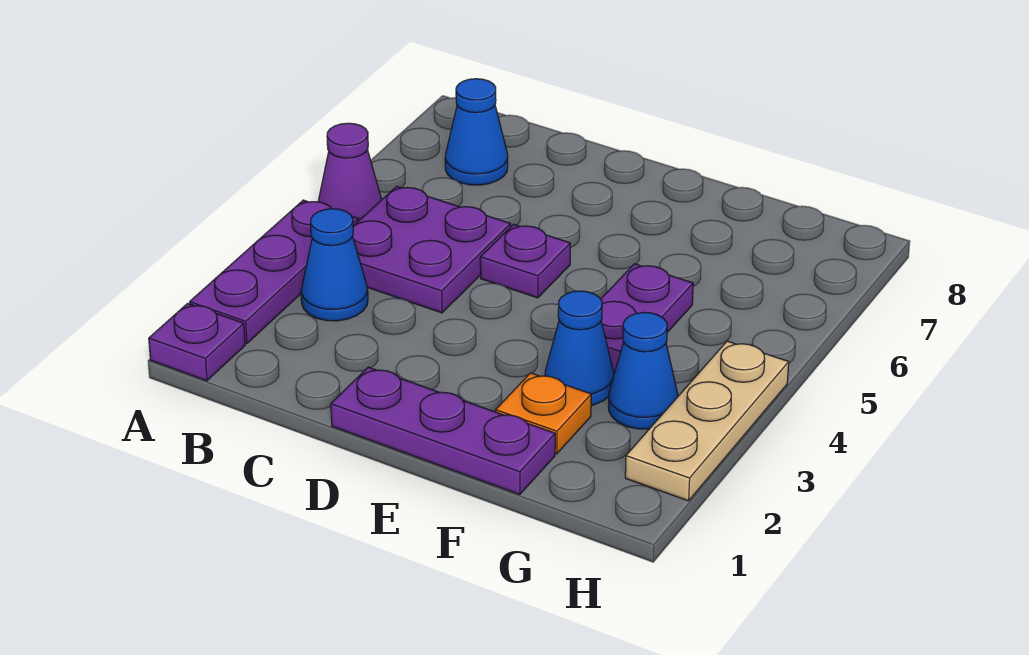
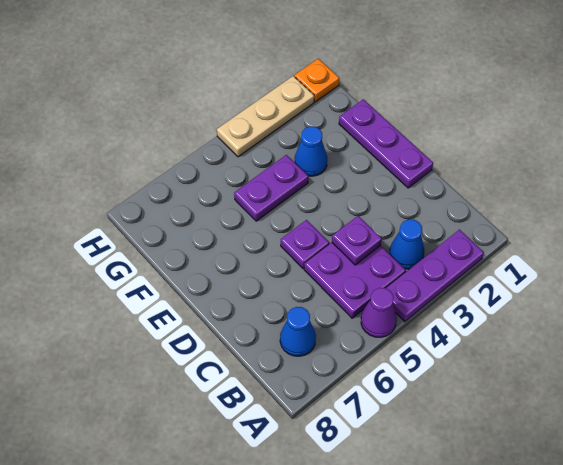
purple 1x1 plate [149,303,245,381] -> purple 1x1 plate moved to [332,216,382,265]
orange 1x1 plate [496,373,591,454] -> orange 1x1 plate moved to [294,59,339,102]
blue 1x1 cone [609,312,678,429] -> none

